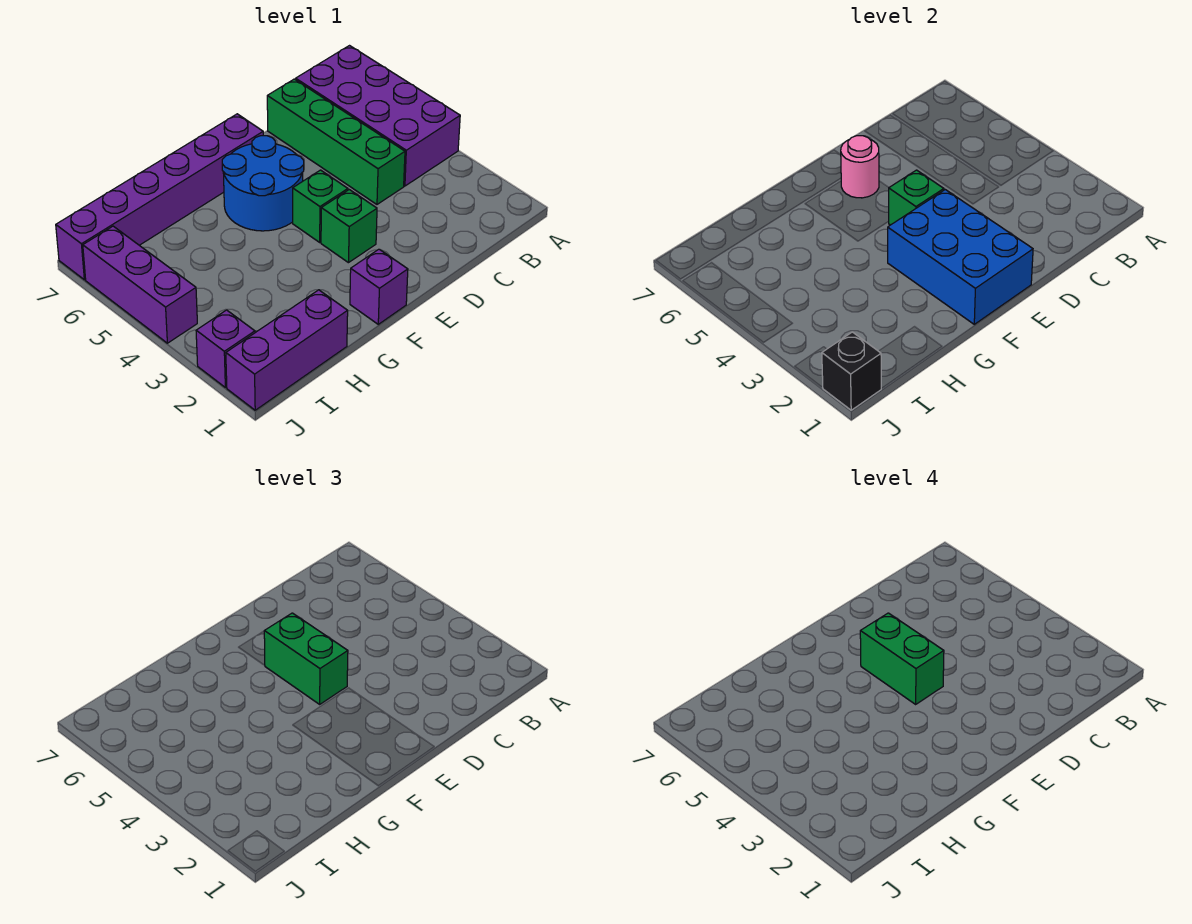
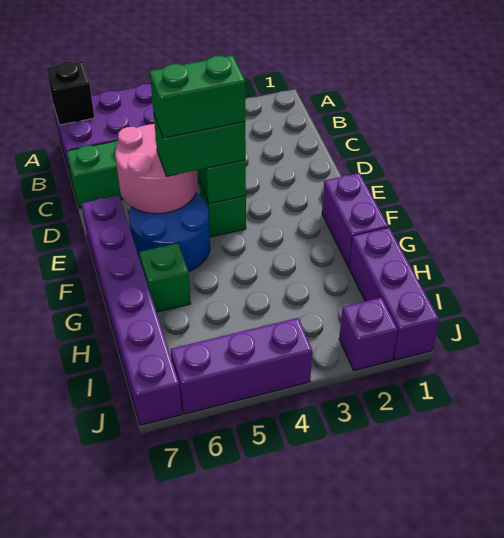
blue 2x3 brick [888,190,1033,324] -> none
green 1x1 brick [321,190,377,263] -> green 1x1 brick moved to [139,243,191,312]
pink 1x1 round brick [841,136,879,198] -> pink 2x2 round brick [115,124,198,214]
purple 1x1 brick [350,249,408,324] -> purple 1x2 brick [322,173,389,267]
black 1x1 brick [822,332,881,410] -> black 1x1 brick moved to [47,61,95,125]

